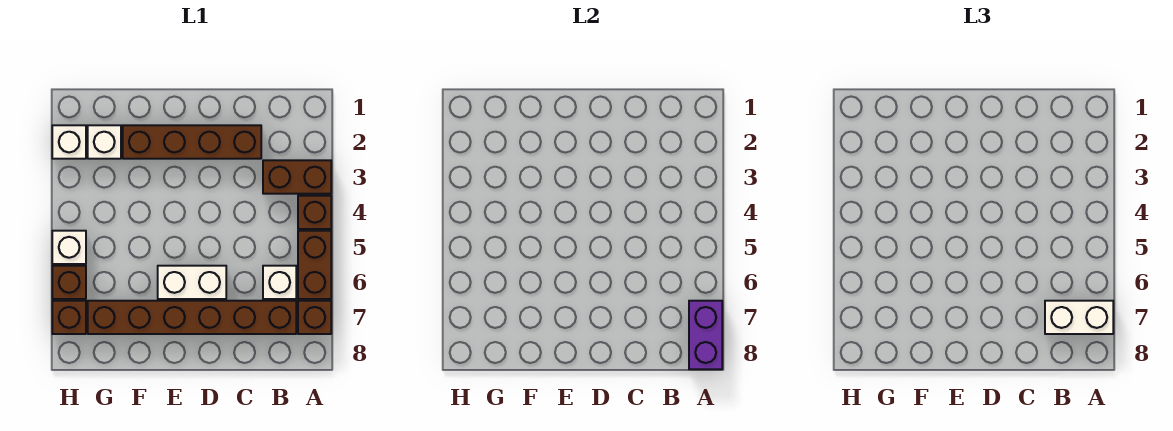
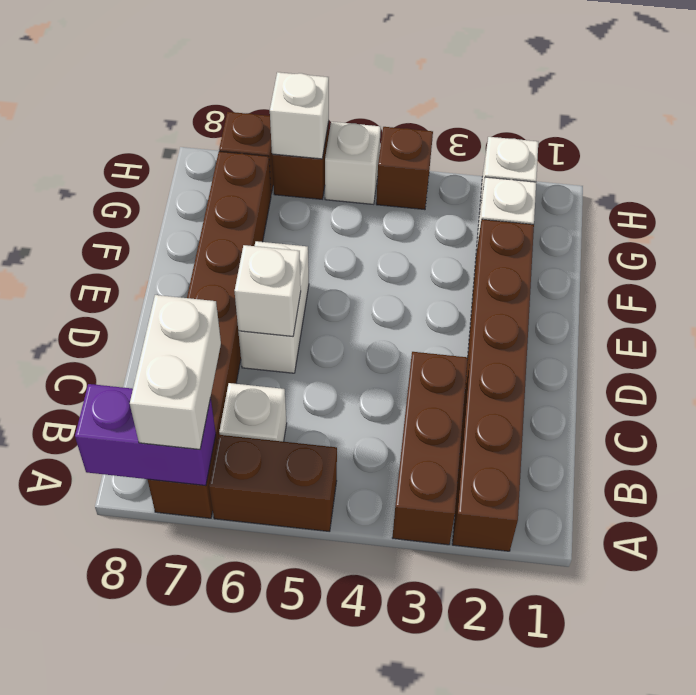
brown 1x2 brick [263,160,331,194] -> brown 1x3 brick [392,352,468,545]
brown 1x1 brick [298,196,331,229] -> brown 1x1 brick moved to [376,127,433,210]
brown 1x4 brick [123,125,261,159] -> brown 1x6 brick [452,219,534,551]
none -> white 1x1 brick [234,245,301,336]
none -> white 1x1 brick [270,72,329,159]

